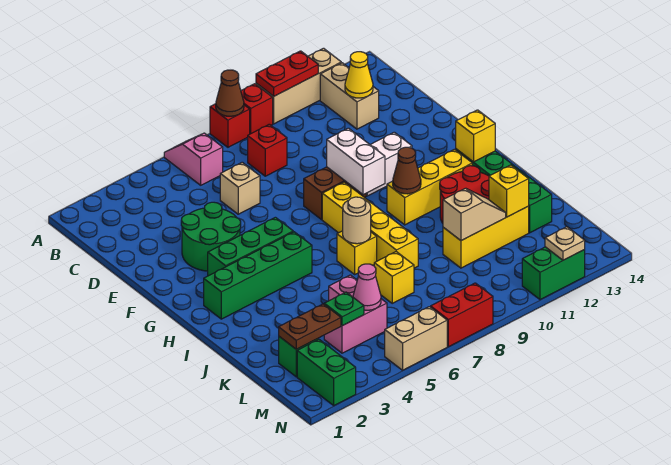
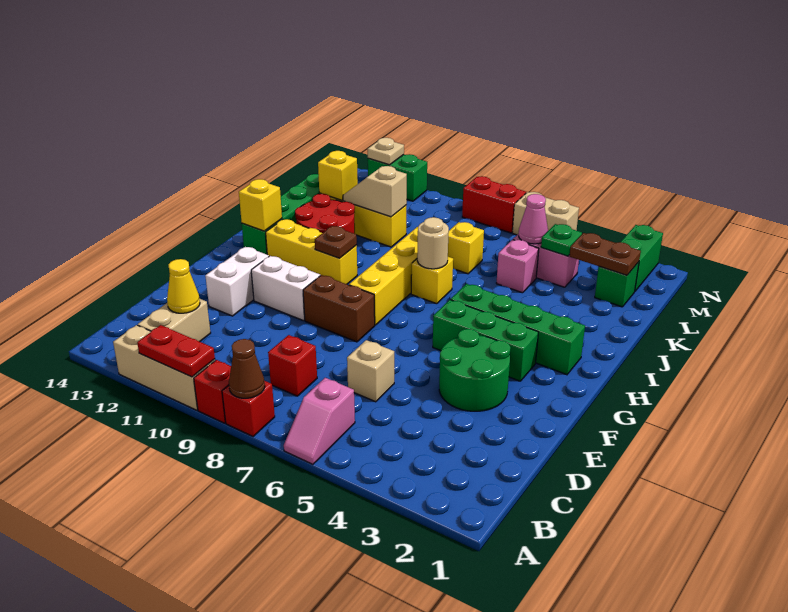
white 1x2 brick [327,128,385,195] -> white 1x2 brick moved to [205,247,269,316]
brown 1x1 cone [393,147,421,194] -> brown 1x1 plate [315,226,357,258]

